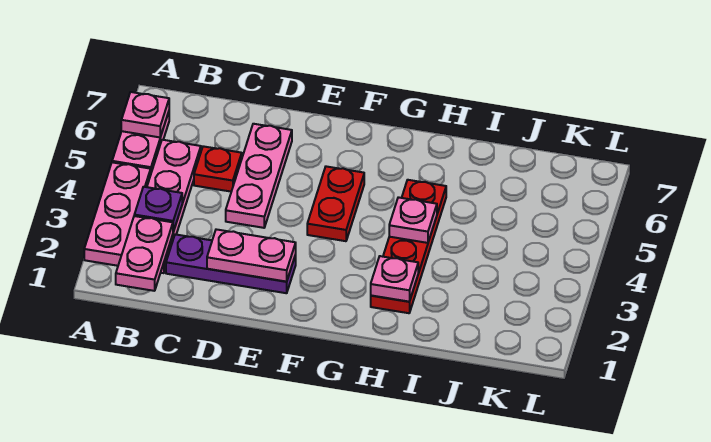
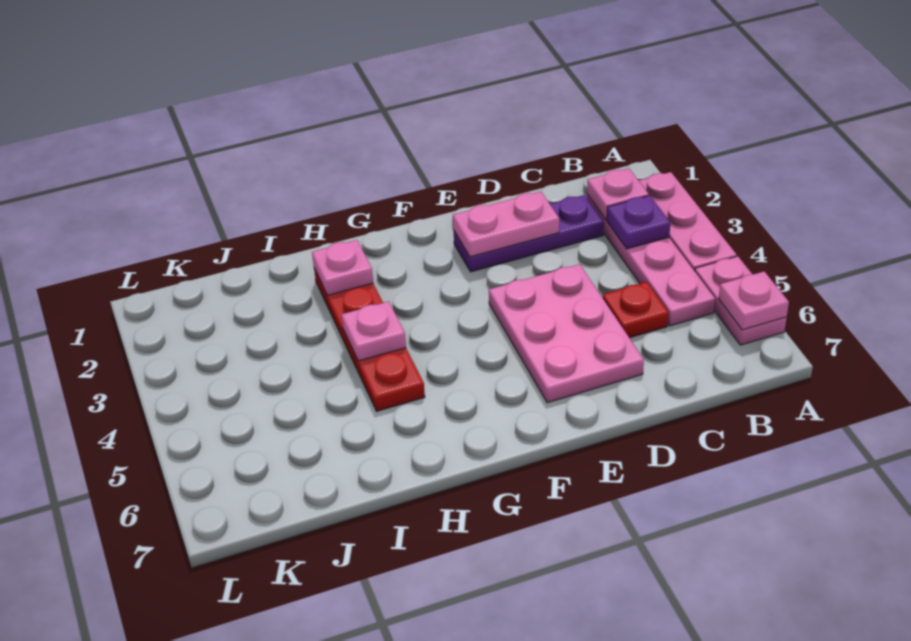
pink 1x2 plate [116,216,173,291] -> pink 1x1 plate [587,168,649,220]
pink 1x3 plate [226,124,292,228] -> pink 2x3 plate [489,264,644,403]
red 1x2 plate [307,166,364,241] -> none

